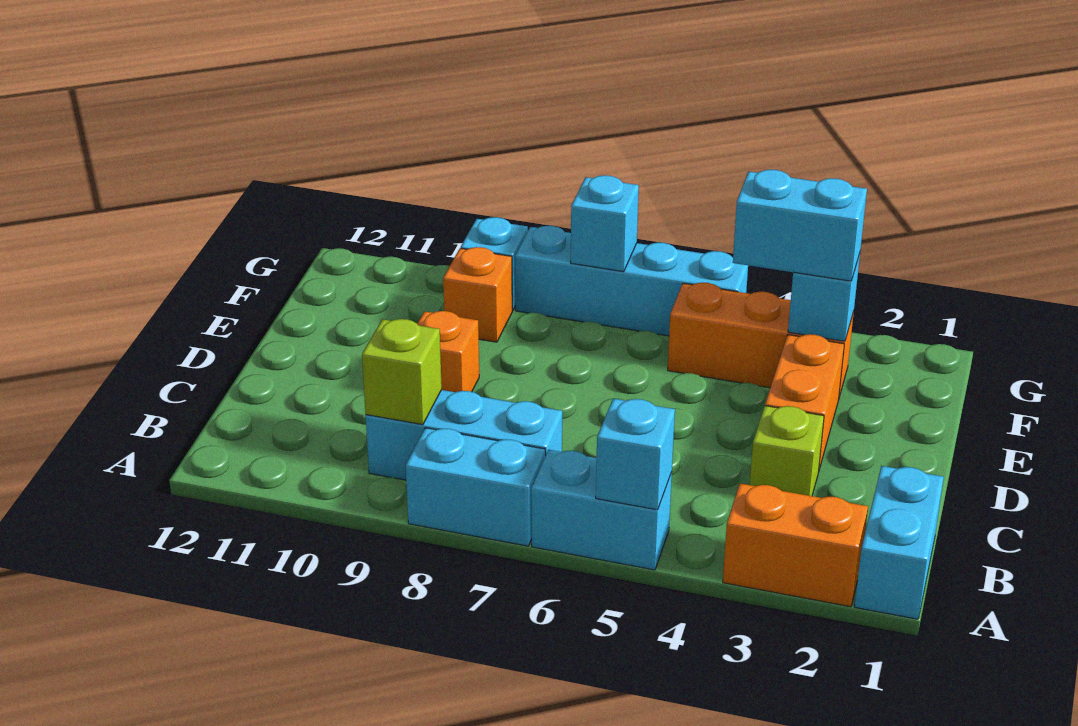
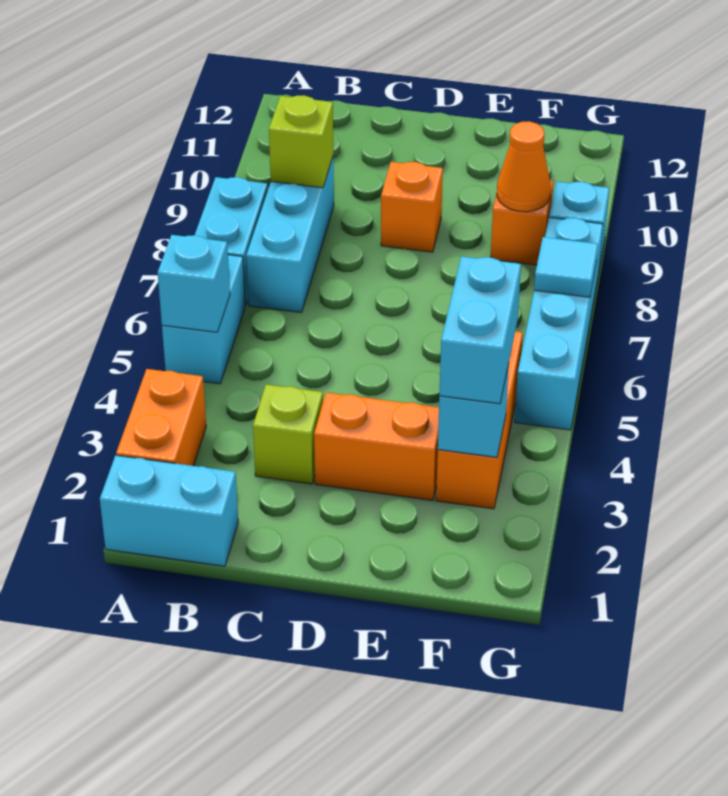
none -> orange 1x1 cone [497,121,551,212]
cyan 1x1 brick [571,175,639,272] -> cyan 1x1 tile [534,237,598,297]

